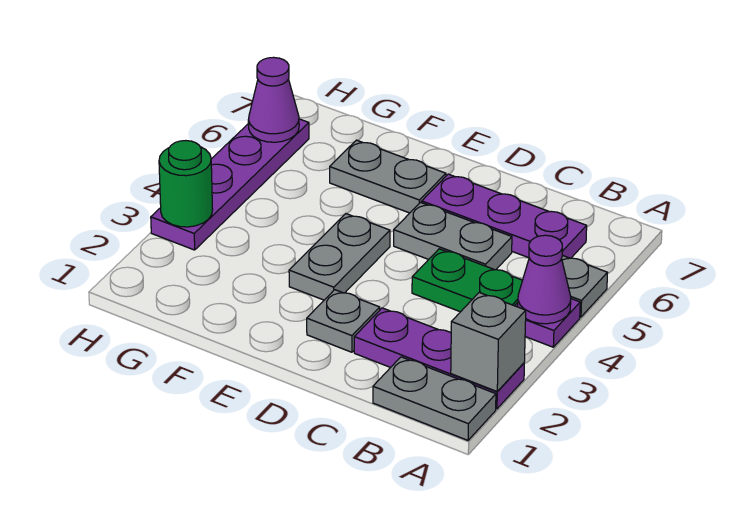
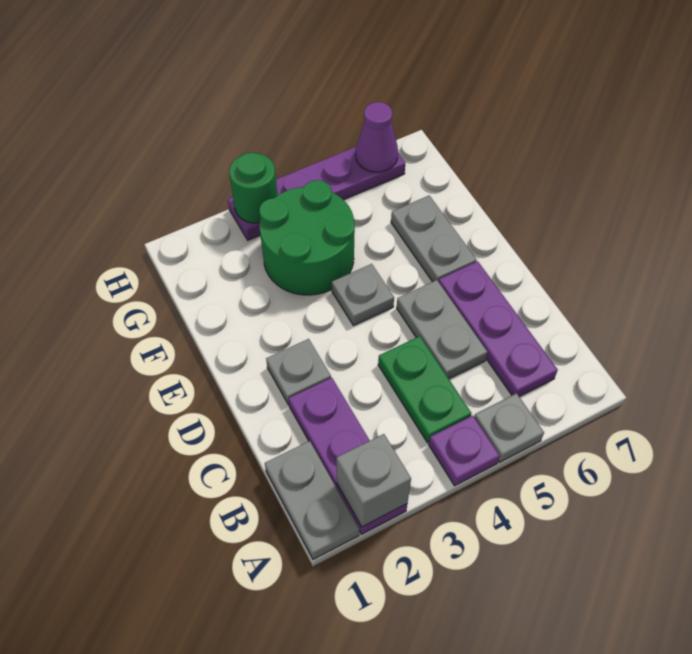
purple 1x1 cone [518,235,571,324] -> none
grey 1x2 plate [289,214,390,300] -> grey 1x1 plate [332,264,394,326]
none -> green 2x2 round brick [259,180,355,295]

